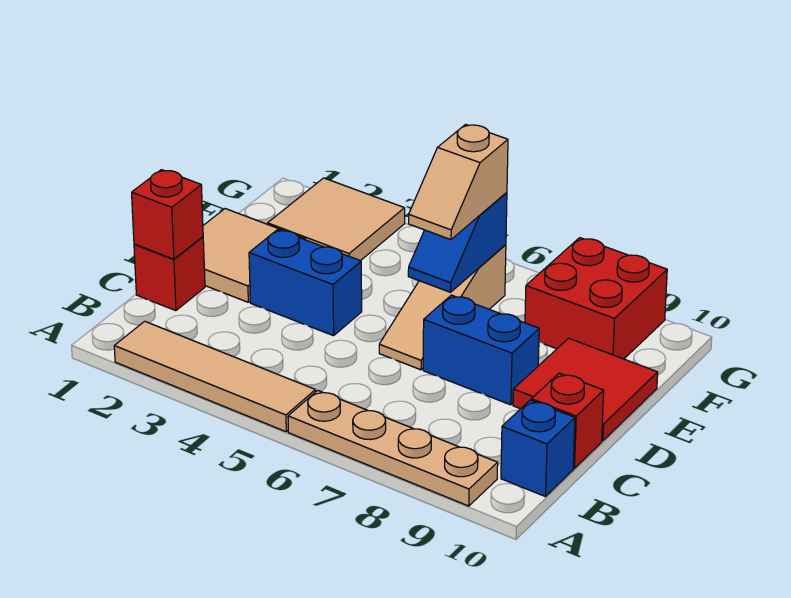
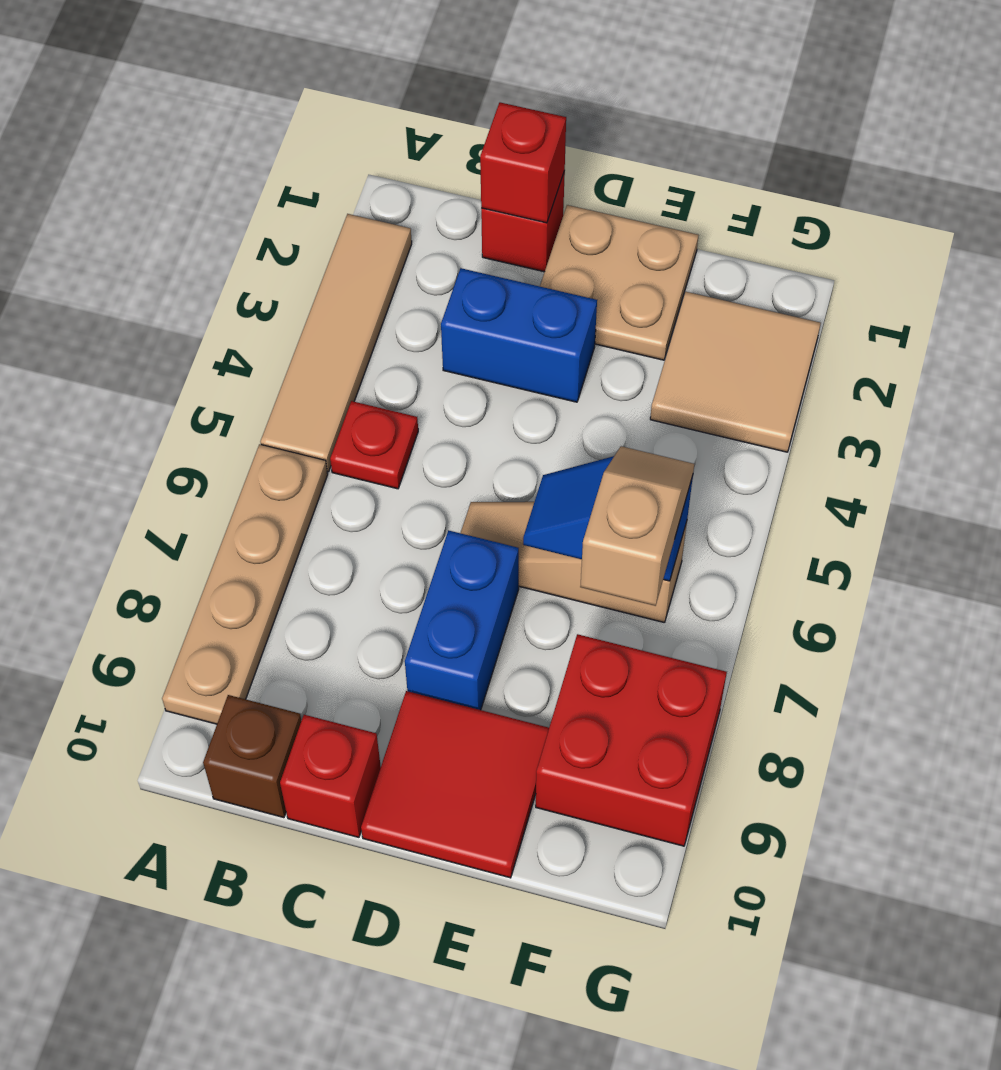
none -> red 1x1 plate [330,401,418,489]
blue 1x1 brick [501,400,575,497] -> brown 1x1 brick [203,695,301,818]
tan 2x2 tile [203,209,306,302] -> tan 2x2 plate [540,205,699,360]
blue 1x2 brick [249,230,362,336] -> blue 1x2 brick turned to [441,268,597,402]
tan 1x2 slope [409,124,508,240] -> tan 1x2 slope turned to [580,446,694,606]

